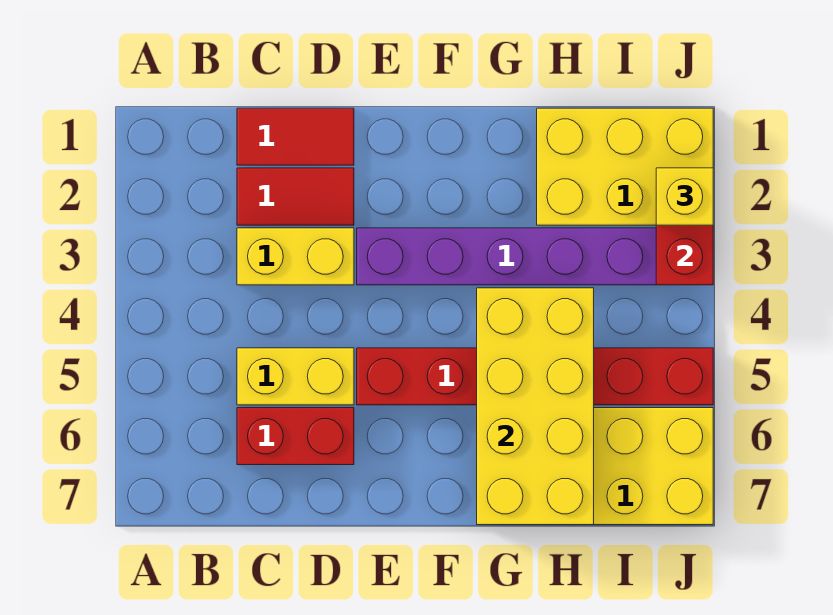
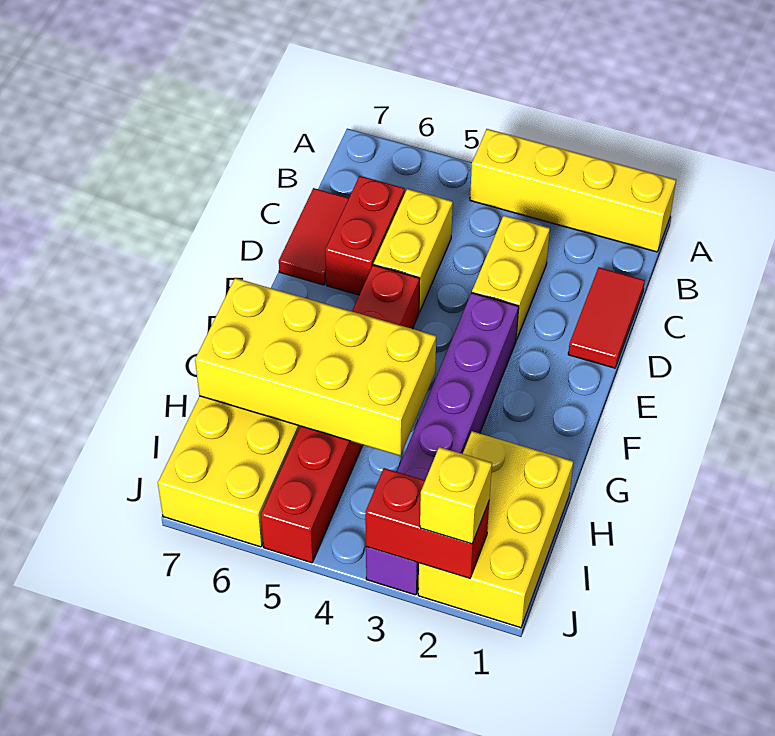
none -> yellow 1x4 brick [470,129,676,252]
red 1x2 tile [237,168,354,225] -> red 1x2 tile moved to [279,188,349,285]

